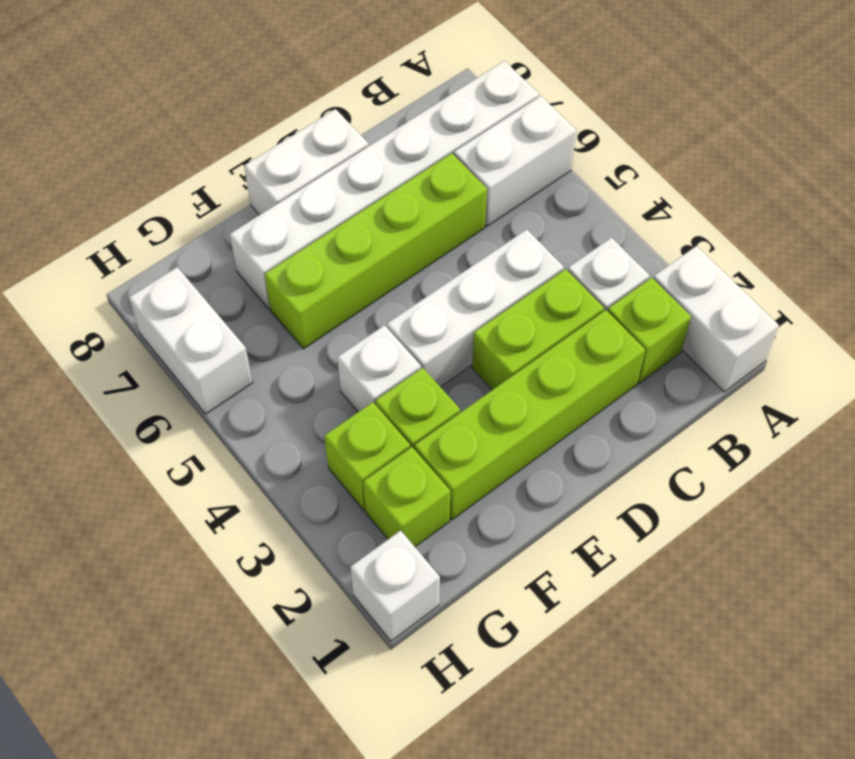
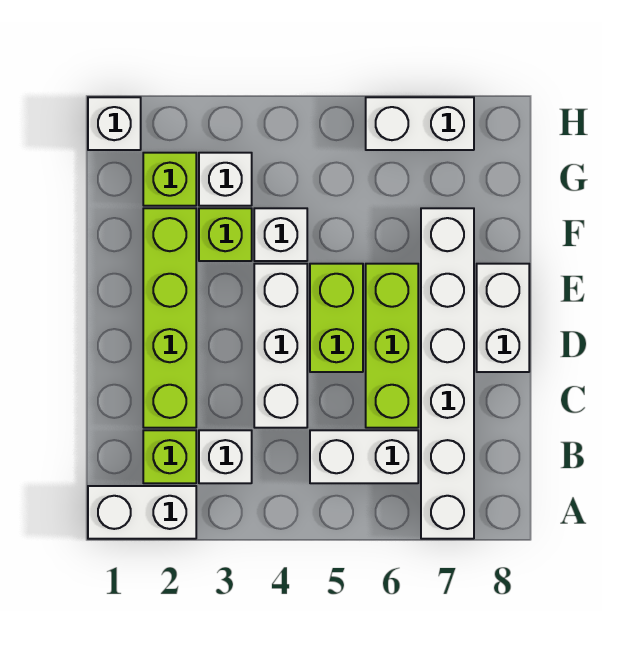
white 1x2 brick [454,96,576,226] -> white 1x2 brick turned to [310,430,418,483]
lime 1x2 brick [472,269,604,390] -> lime 1x2 brick moved to [310,264,363,372]
lime 1x4 brick [265,153,487,349] -> lime 1x3 brick [366,264,418,428]
lime 1x1 brick [324,402,410,510] -> white 1x1 brick [199,153,252,206]

